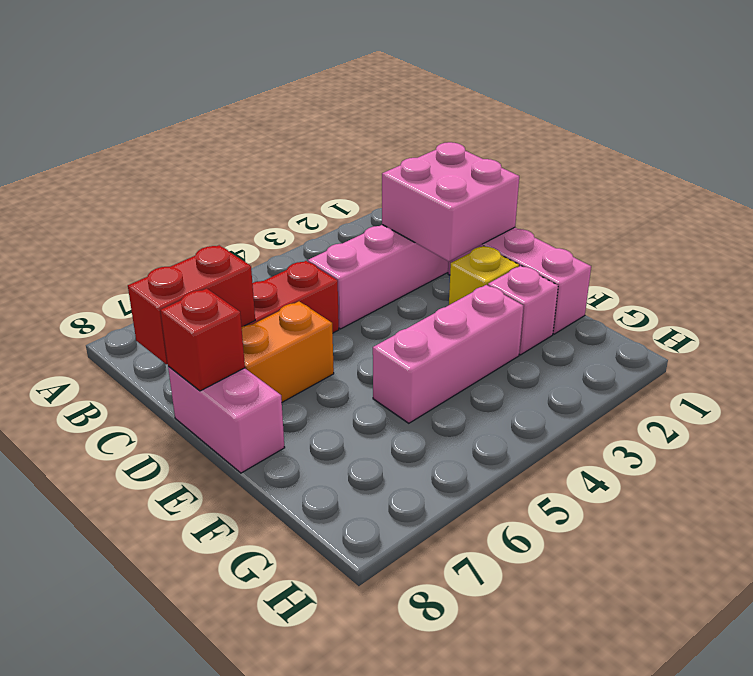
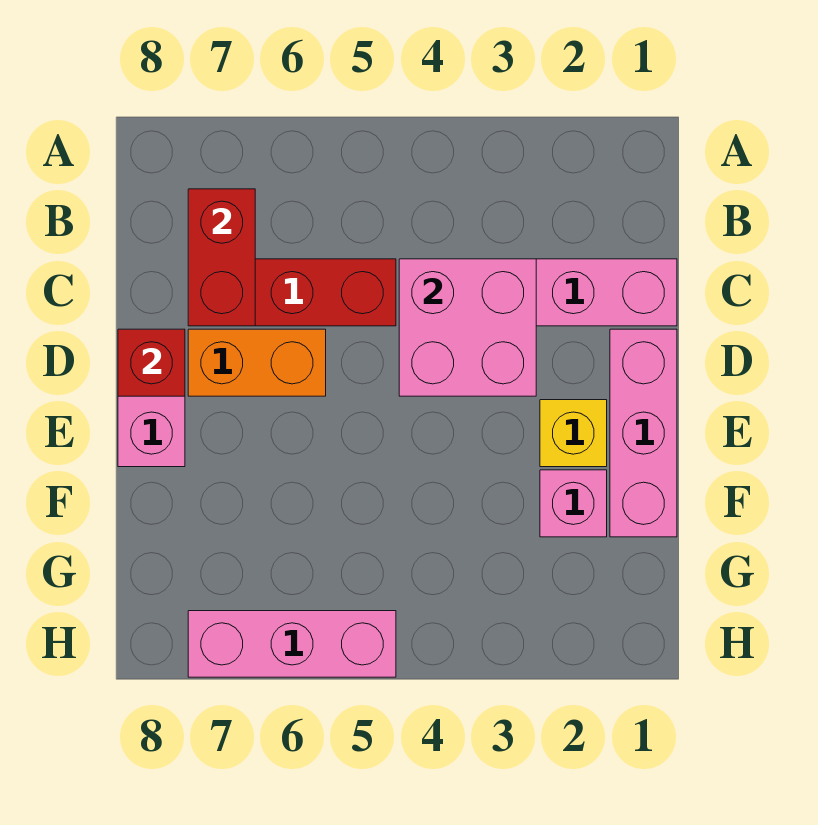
pink 2x2 brick [382,142,519,261] -> pink 2x2 brick moved to [399,259,536,396]
red 1x2 brick [128,245,255,364] -> red 1x2 brick turned to [188,189,255,326]
pink 1x3 brick [373,285,523,423] -> pink 1x3 brick moved to [188,611,396,677]

